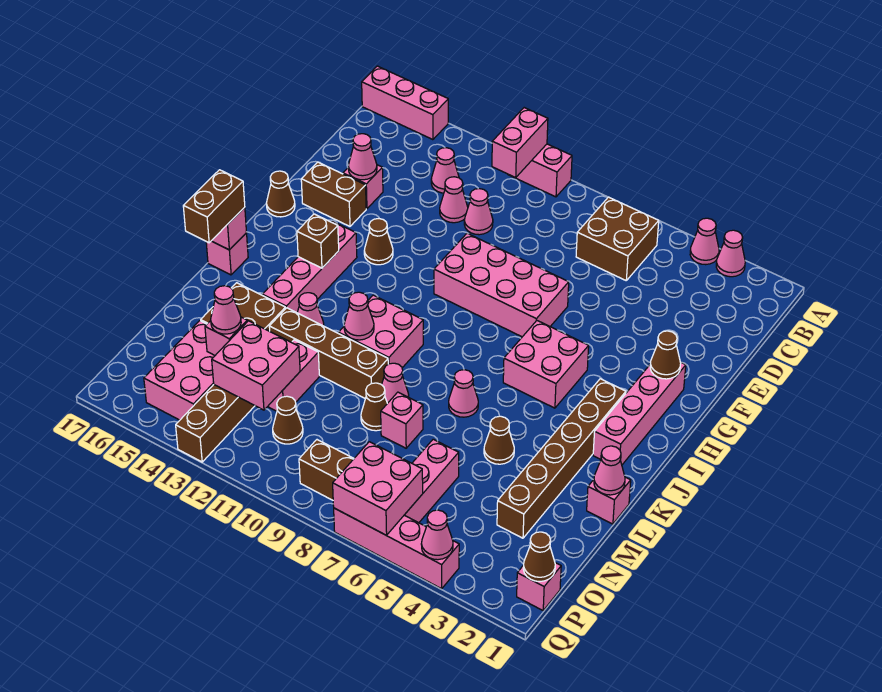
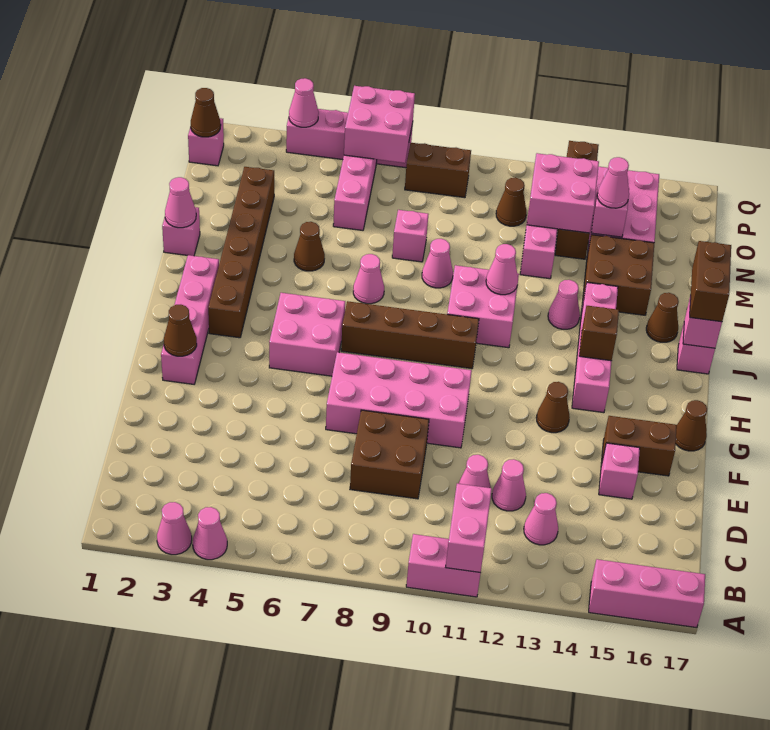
brown 2x2 brick [576,197,659,280] -> brown 2x2 brick moved to [350,410,429,499]
pink 1x1 cone [348,134,377,180] -> none
brown 1x4 brick [269,308,388,399] -> brown 1x4 brick moved to [341,301,479,369]
brown 1x1 cone [361,383,387,431] -> brown 1x1 cone moved to [646,293,679,342]

